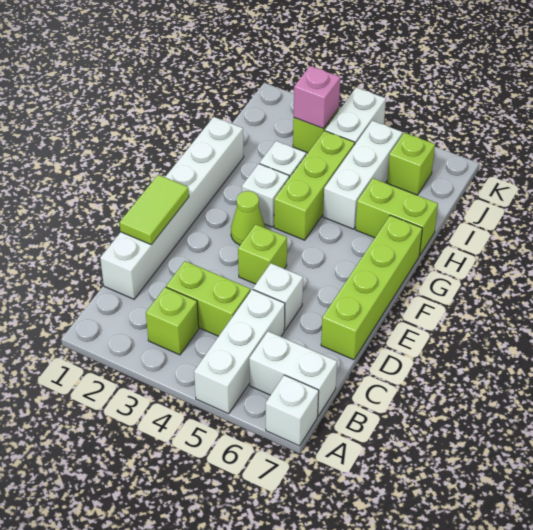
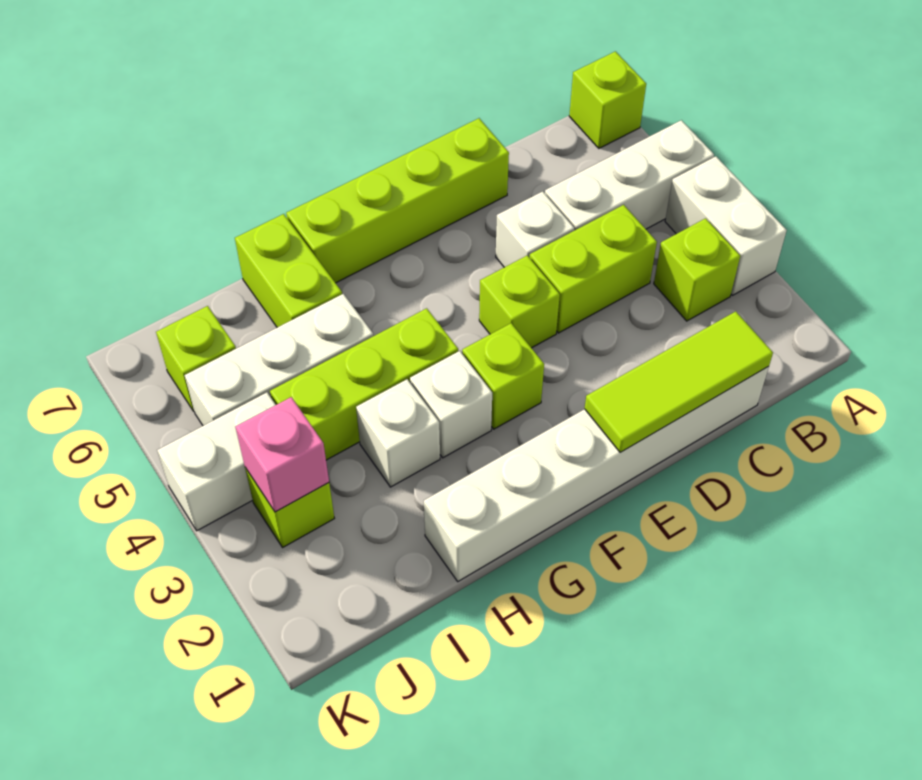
white 1x1 brick [266,375,319,446] -> lime 1x1 brick [569,51,646,148]
white 1x2 brick [249,331,337,416] -> white 1x2 brick moved to [665,156,787,295]
lime 1x2 brick [166,261,250,336] -> lime 1x2 brick turned to [530,205,657,333]
lime 1x2 tile [120,175,189,245] -> lime 1x3 tile [585,311,773,452]
lime 1x1 cone [231,191,265,245] -> lime 1x1 brick [462,323,544,429]

